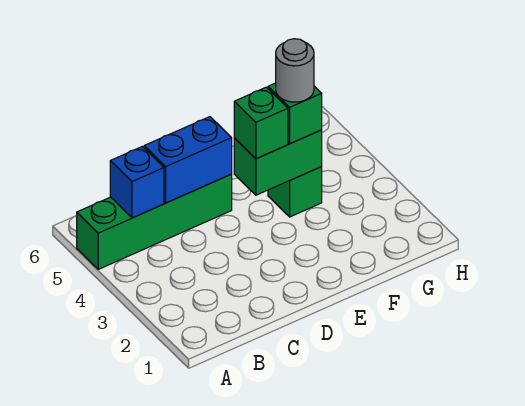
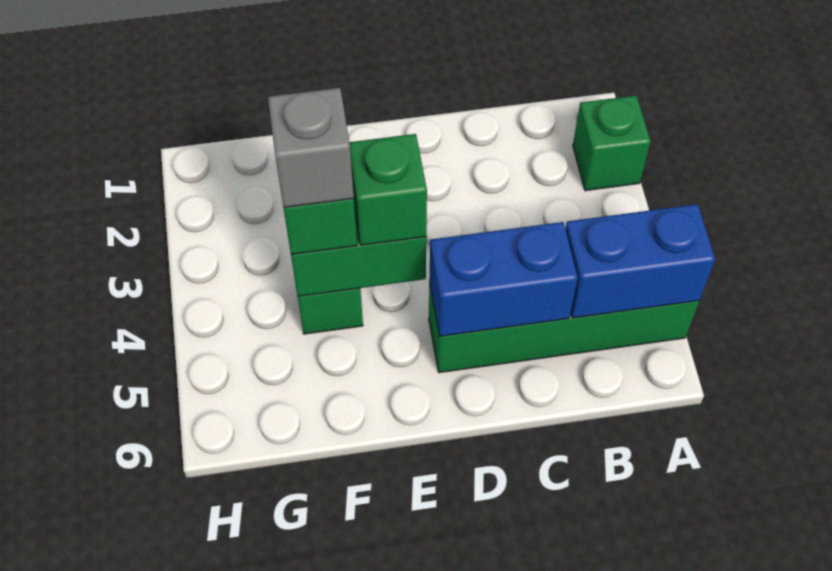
none -> green 1x1 brick [573,96,651,191]
blue 1x1 brick [110,146,164,218] -> blue 1x2 brick [565,204,715,318]
grey 1x1 round brick [276,39,314,102] -> grey 1x1 brick [268,88,354,208]

